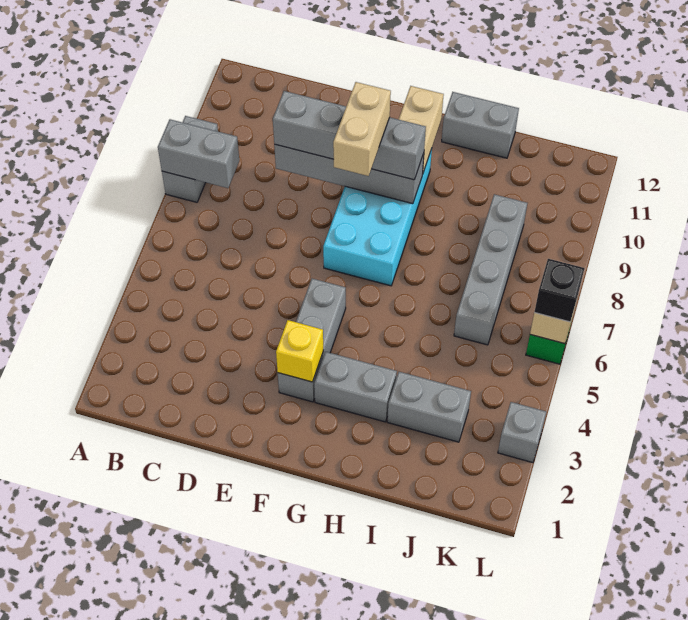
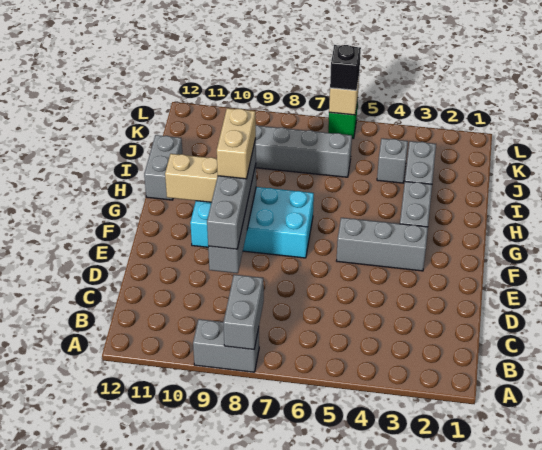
yellow 1x1 brick [276,320,323,382] -> none
tan 1x2 brick [333,82,391,176] -> tan 1x2 brick turned to [217,108,256,179]
grey 1x1 brick [498,402,546,463] -> grey 1x1 brick moved to [377,138,408,183]

